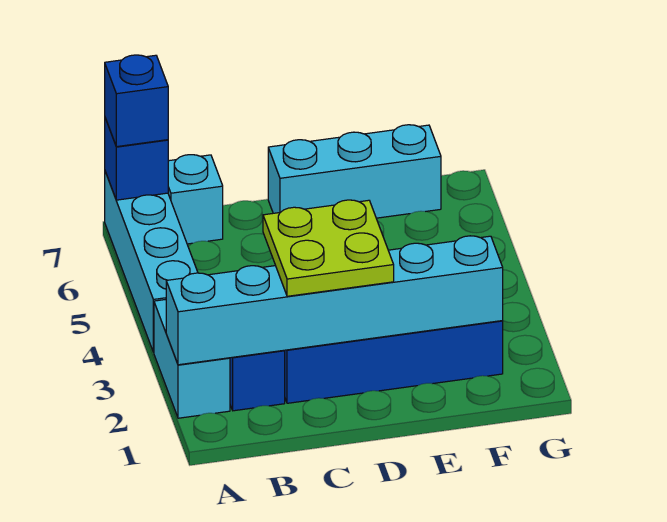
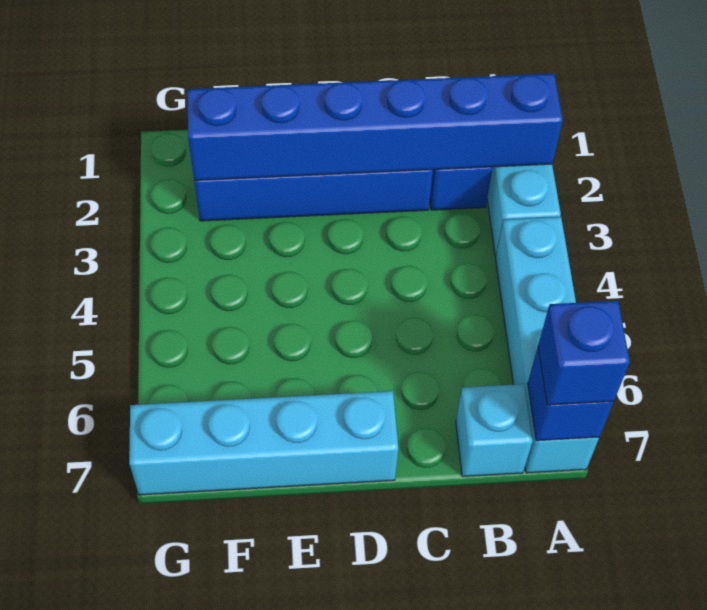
cyan 1x6 brick [166,236,503,365] -> blue 1x6 brick [188,74,563,180]
lime 2x2 plate [263,200,394,296] -> none
cyan 1x3 brick [268,125,441,218] -> cyan 1x4 brick [129,391,398,495]

